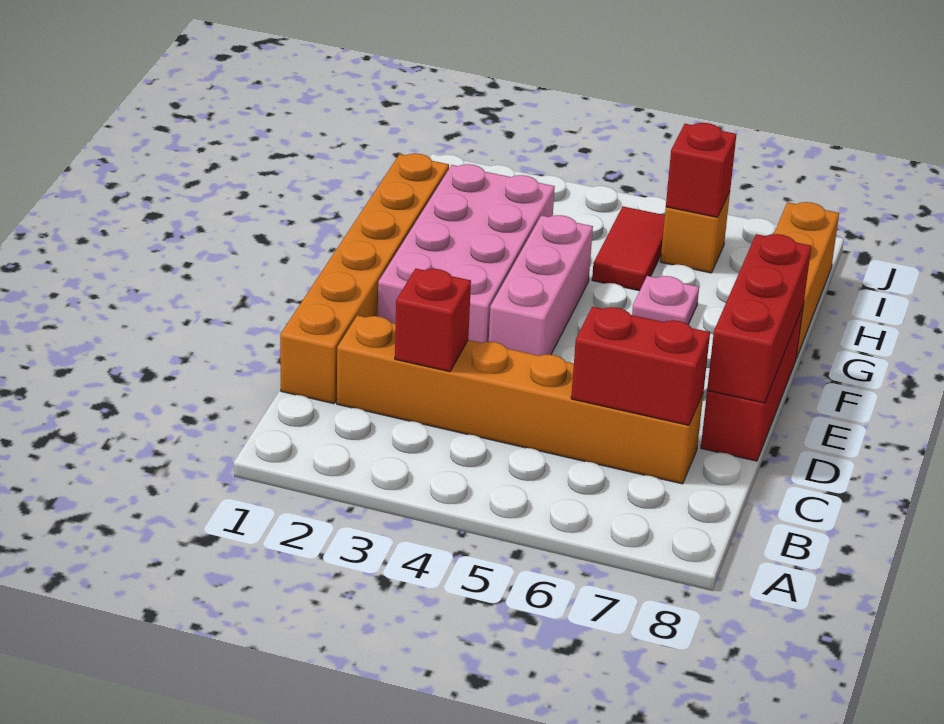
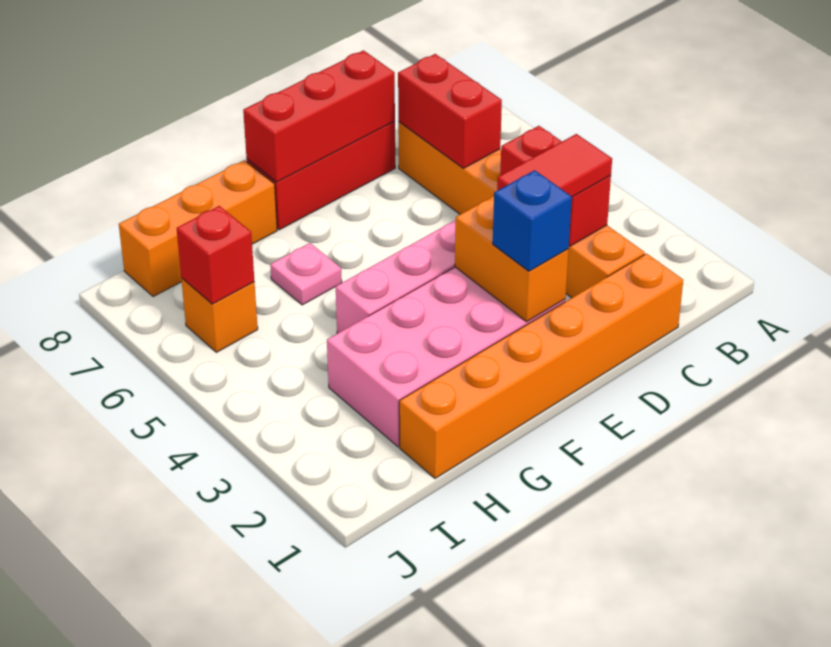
red 1x1 brick [395,269,471,372] -> red 1x2 brick [500,126,611,246]
none -> orange 1x2 brick [455,196,569,322]
none -> blue 1x1 brick [493,170,572,271]
red 1x2 tile [592,206,665,291] -> red 1x2 tile moved to [497,134,612,197]

